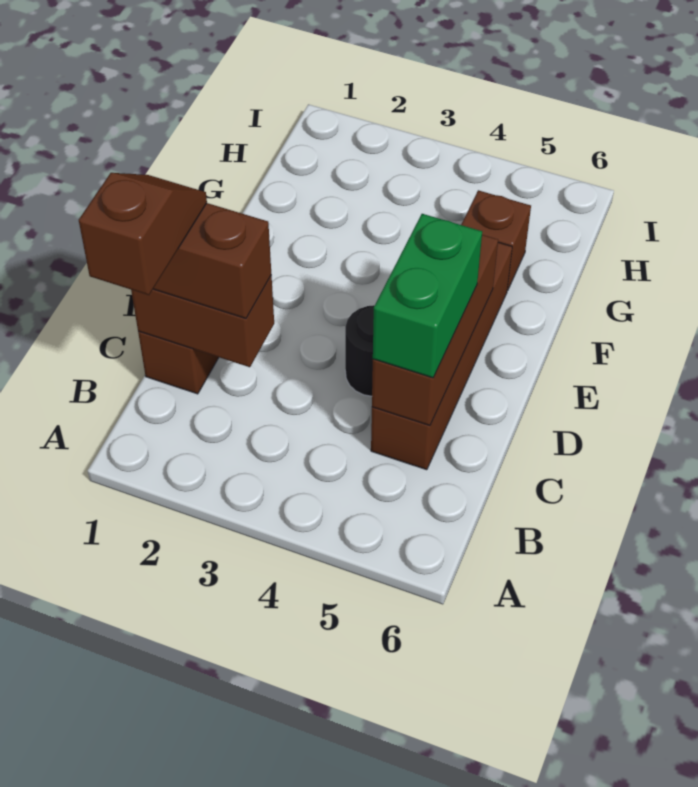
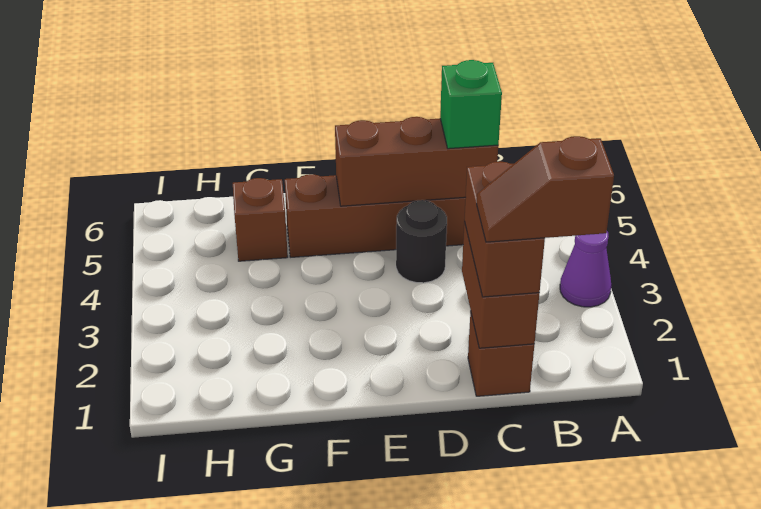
none -> purple 1x1 cone [560,231,611,307]
green 1x2 brick [373,214,482,378] -> green 1x1 brick [440,60,502,149]

